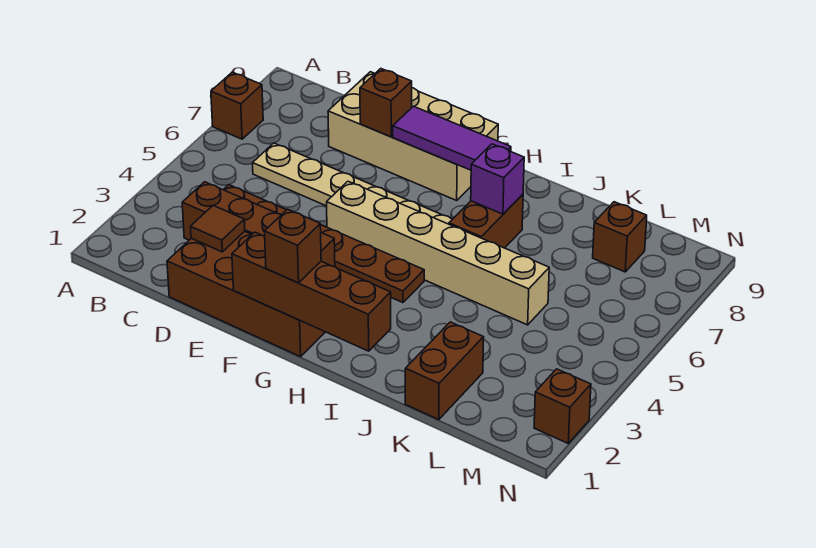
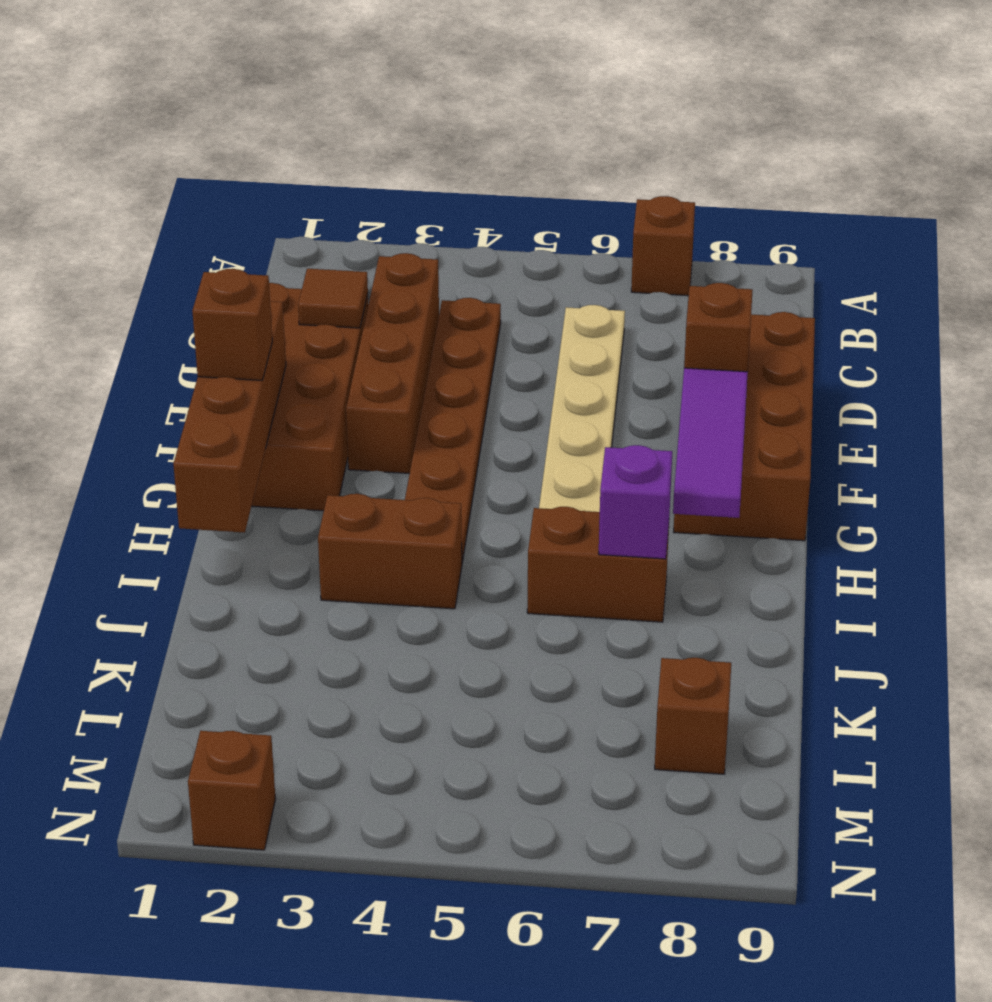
tan 2x4 brick [328,72,498,200] -> brown 2x4 brick [674,312,815,541]
tan 1x6 brick [327,181,549,325] -> none
brown 1x2 brick [405,322,484,420] -> brown 1x2 brick moved to [318,494,462,609]

